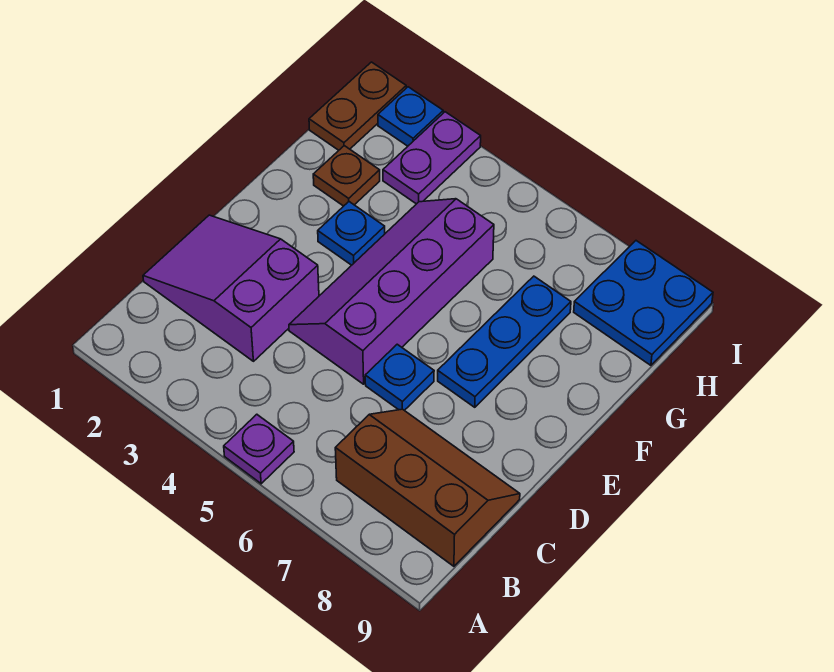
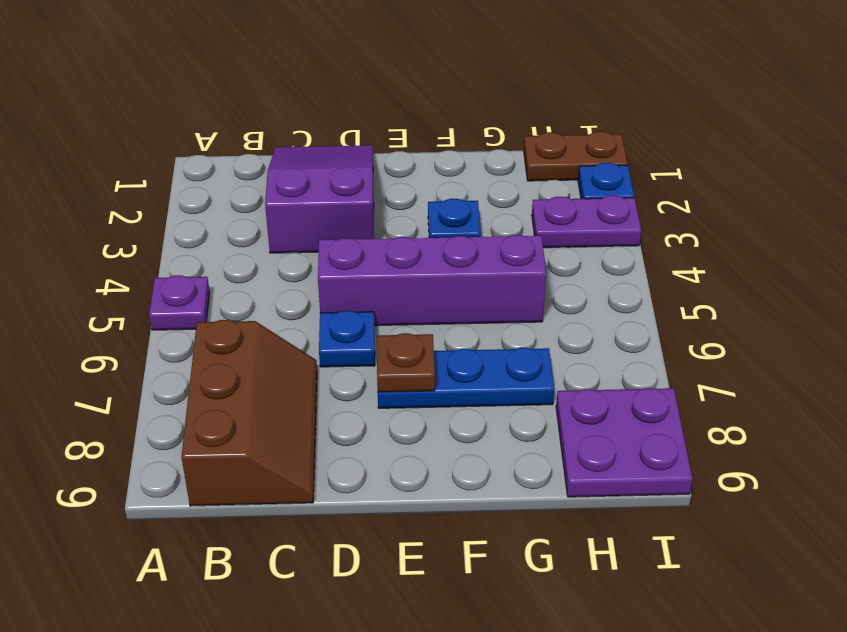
brown 1x1 plate [313,146,380,206] -> brown 1x1 plate moved to [377,333,435,392]
blue 2x2 plate [574,241,713,365] -> purple 2x2 plate [556,388,693,497]

